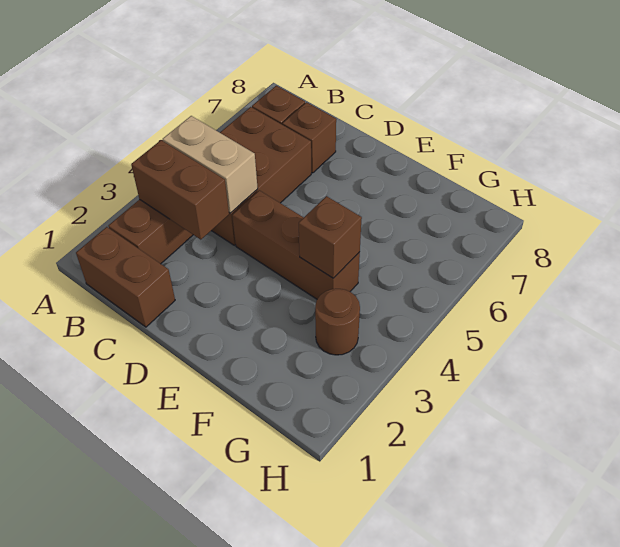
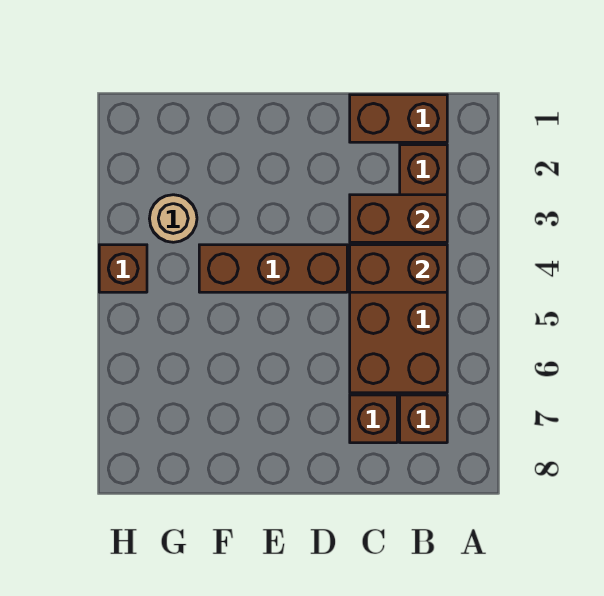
tan 1x2 brick [163,116,258,213] -> brown 1x2 brick [350,245,447,292]
brown 1x1 brick [299,196,362,278] -> brown 1x1 brick moved to [99,245,147,292]
brown 1x1 round brick [315,289,360,355] -> tan 1x1 round brick [149,195,197,242]

